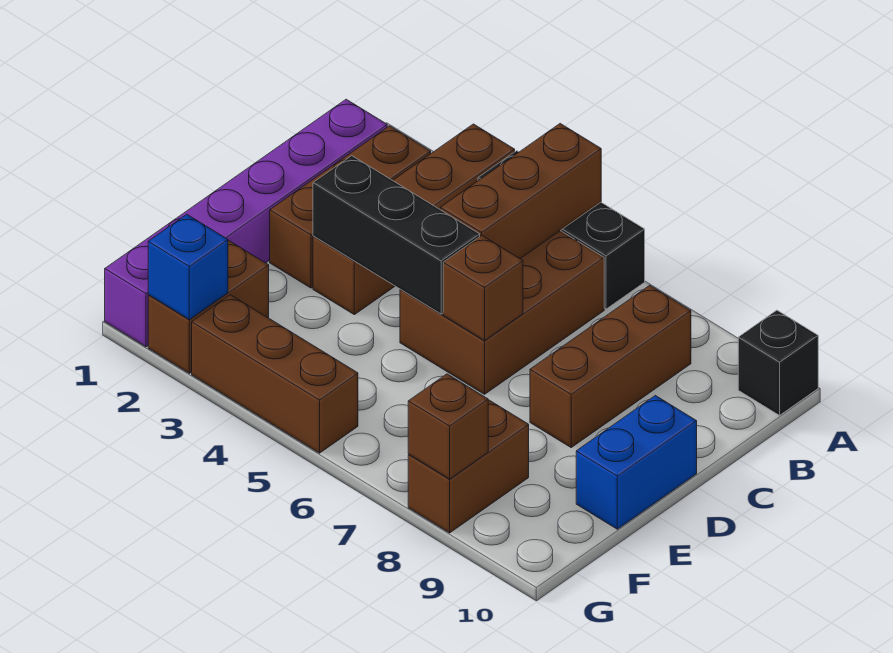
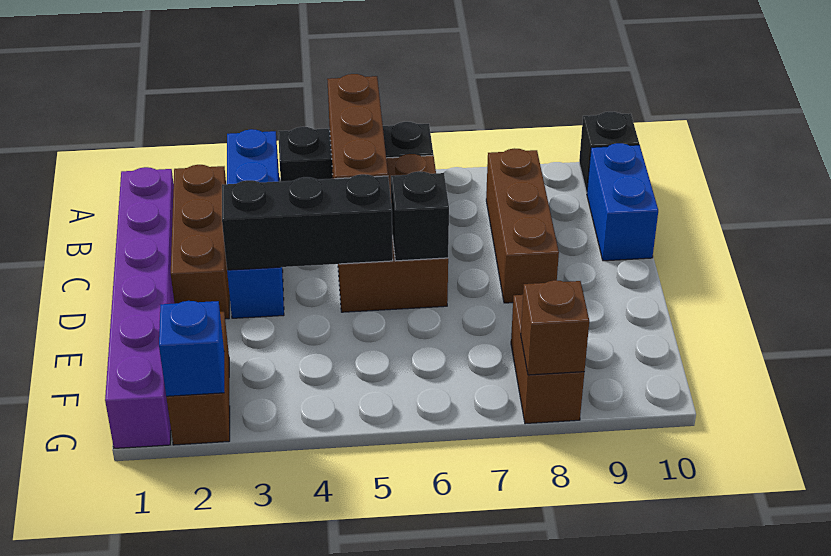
brown 1x4 brick [313,124,515,315] -> blue 1x4 brick [227,129,284,318]
brown 1x1 brick [443,235,523,341] -> black 1x1 brick [391,171,449,261]
blue 1x2 brick [576,395,697,529] -> blue 1x2 brick moved to [587,143,658,261]
brown 1x3 brick [192,295,358,453] -> none

